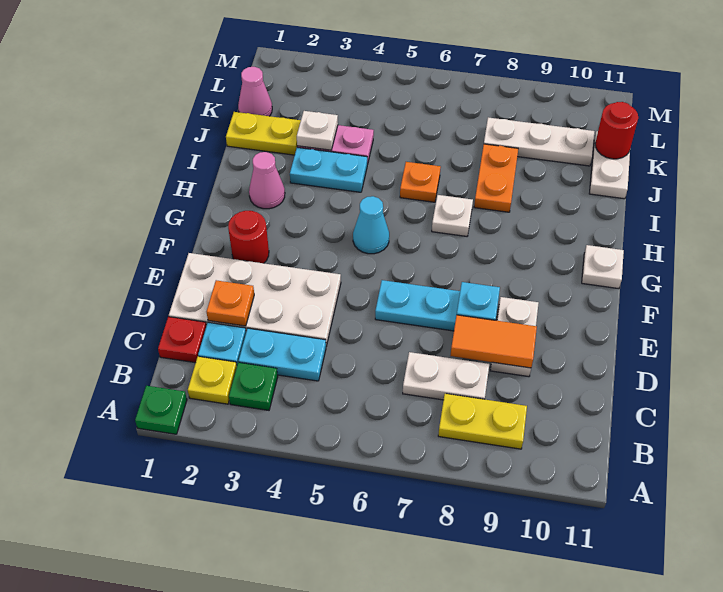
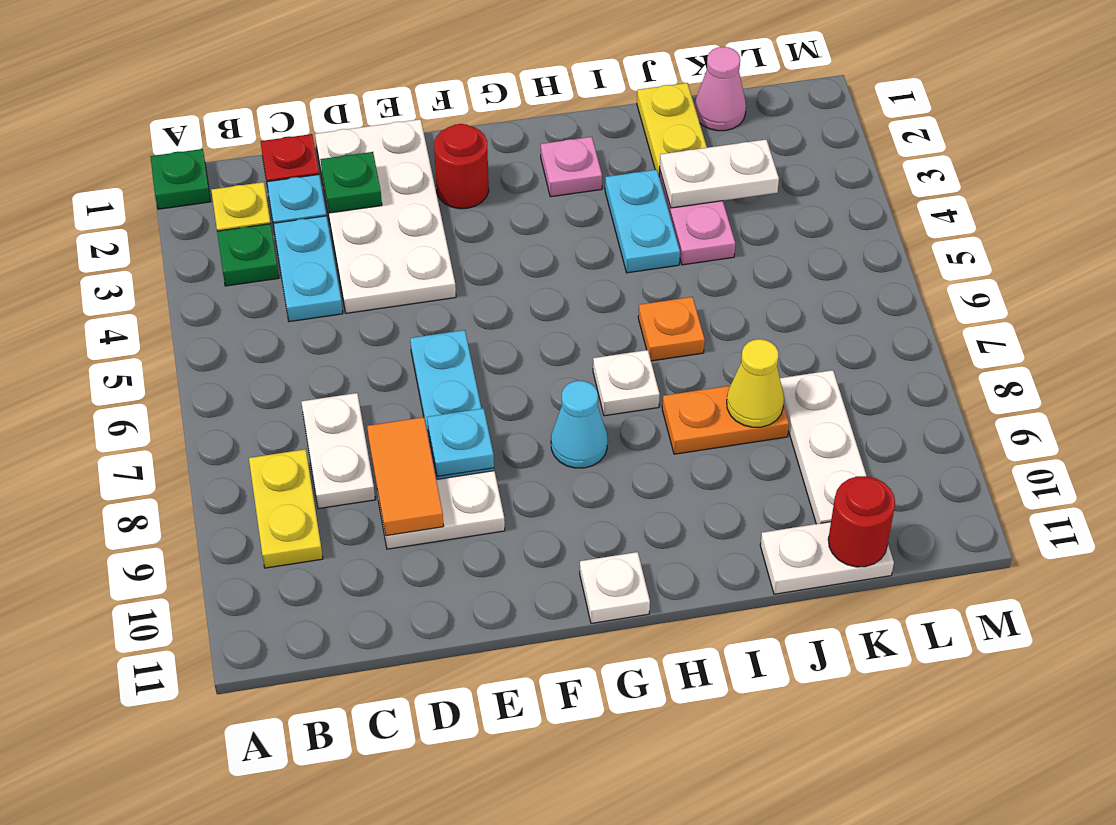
orange 1x1 plate [207,280,254,326] -> green 1x1 plate [320,152,382,213]
cyan 1x1 cone [353,196,389,254] -> cyan 1x1 cone moved to [551,381,608,468]
pink 1x1 cone [249,152,285,209] -> pink 1x1 plate [541,137,602,197]
white 1x1 plate [297,111,338,150] -> white 1x2 plate [660,140,779,208]
none -> yellow 1x1 cone [727,339,784,427]

